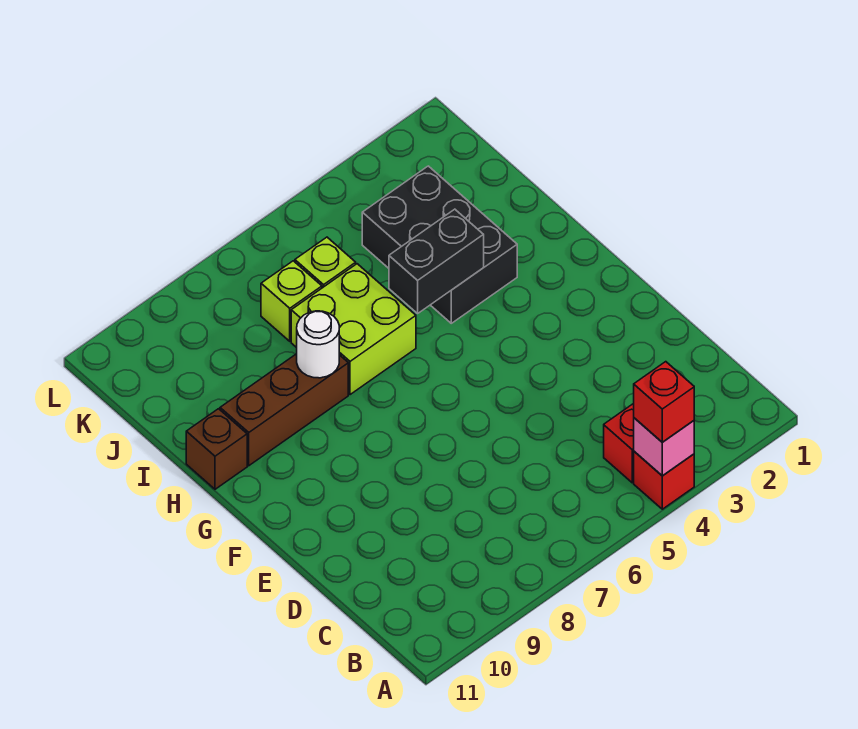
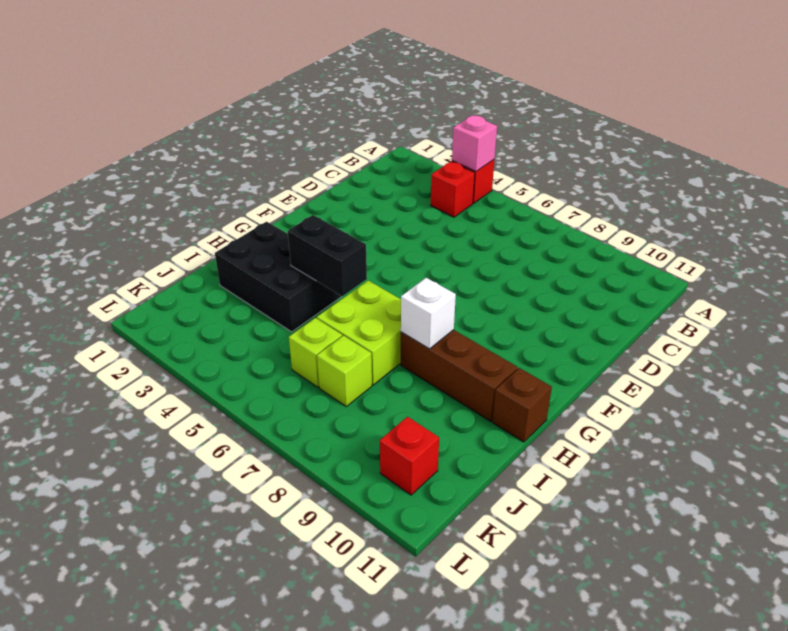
red 1x1 brick [634,362,694,442] -> red 1x1 brick moved to [380,417,439,495]
black 2x3 brick [362,166,517,323] -> black 2x3 brick turned to [215,222,342,332]
white 1x1 round brick [297,311,339,378] -> white 1x1 brick [401,278,456,349]

